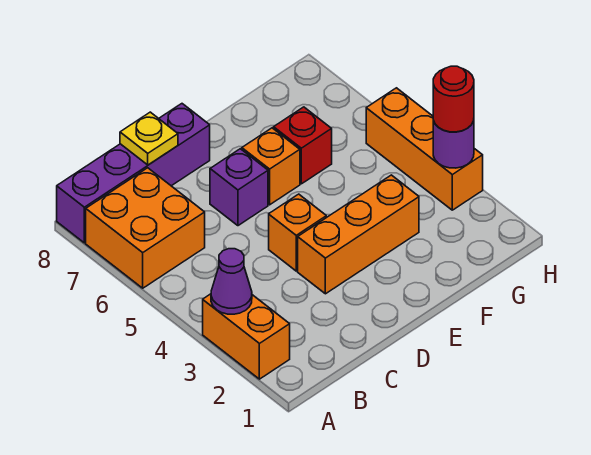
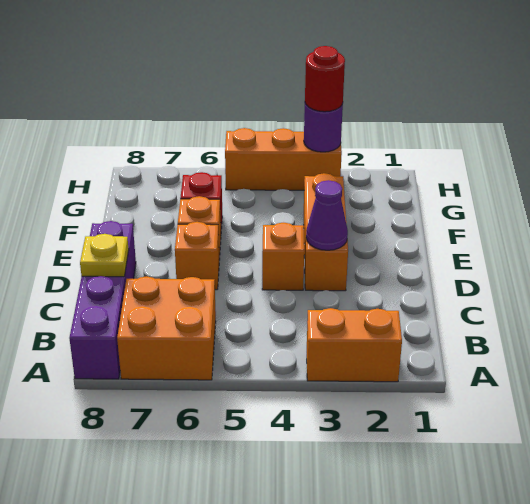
purple 1x1 cone [211,249,252,314] -> purple 1x1 cone moved to [306,180,348,250]
purple 1x1 brick [210,149,268,226] -> orange 1x1 brick [175,222,219,290]

